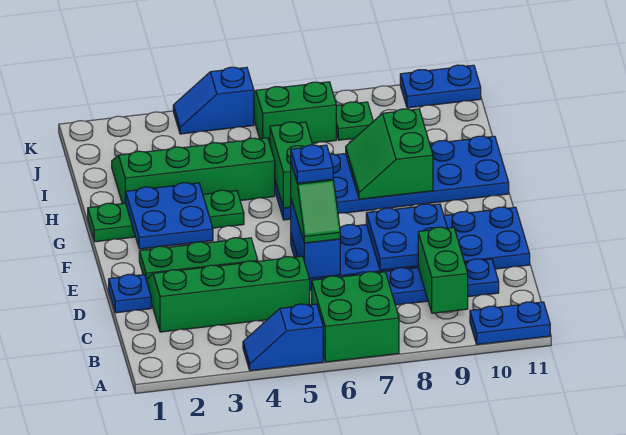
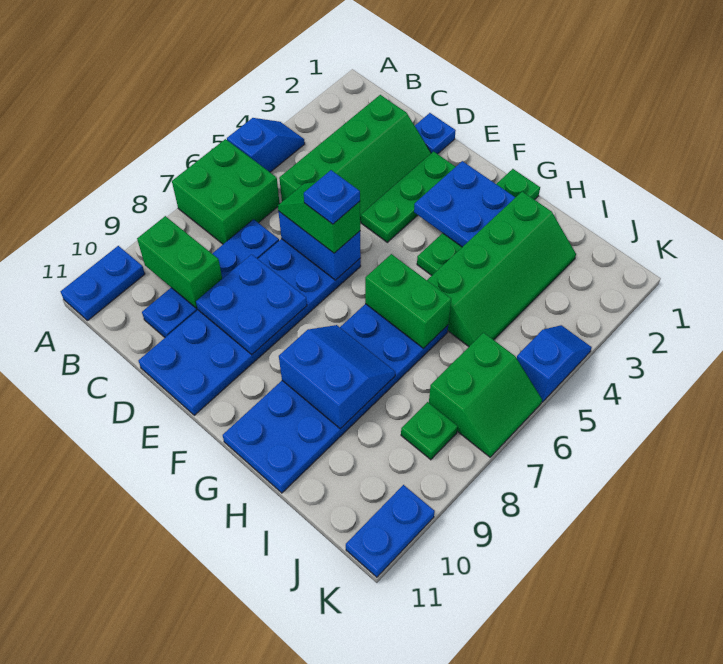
green 2x2 slope [346,109,433,199] -> blue 2x2 slope [279,325,395,429]

